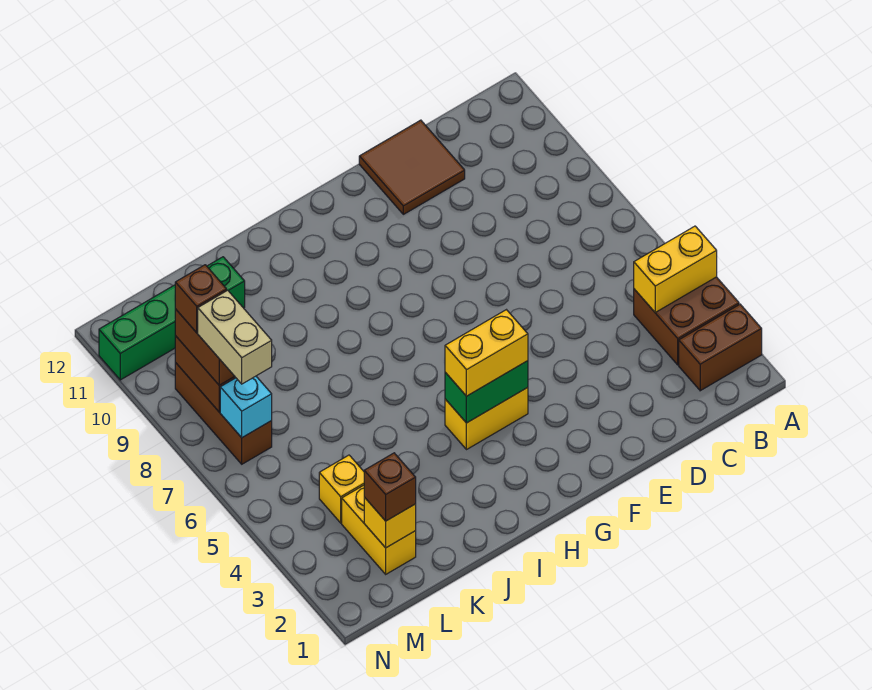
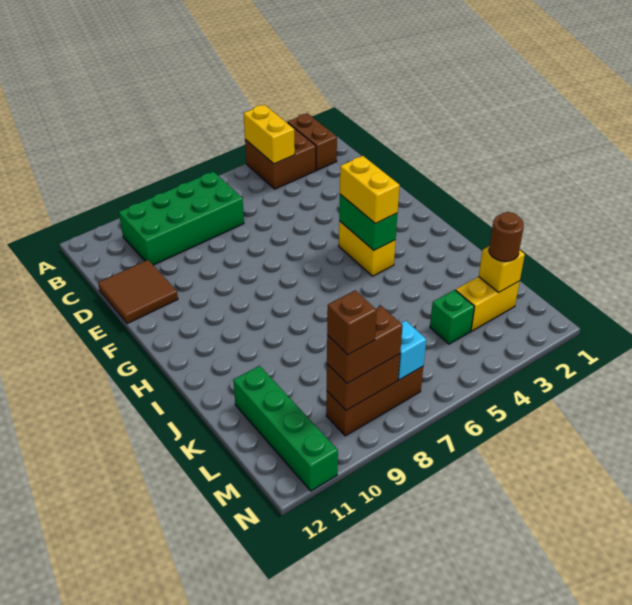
none -> green 2x4 brick [119,172,244,265]
brown 1x1 brick [364,453,416,521] -> brown 1x1 round brick [489,212,524,261]
yellow 1x1 brick [319,455,364,523] -> green 1x1 brick [430,290,474,344]
tan 1x2 brick [198,290,272,384] -> none

